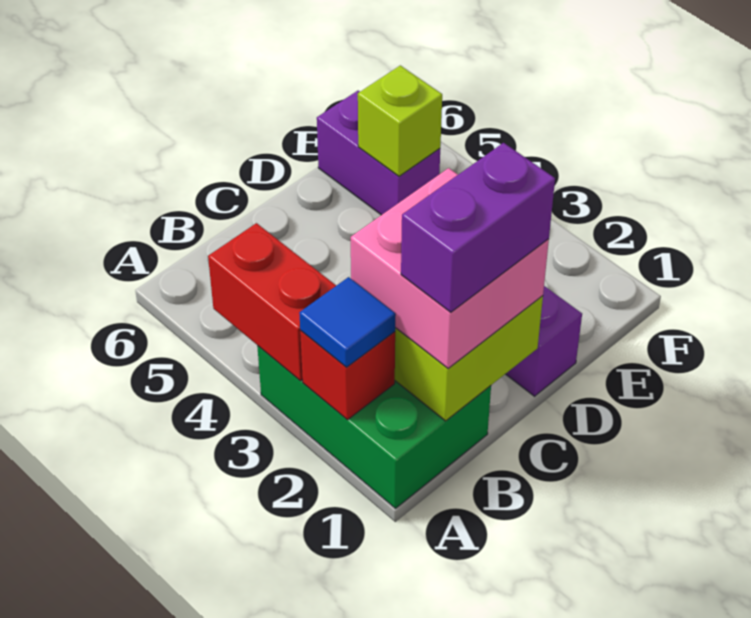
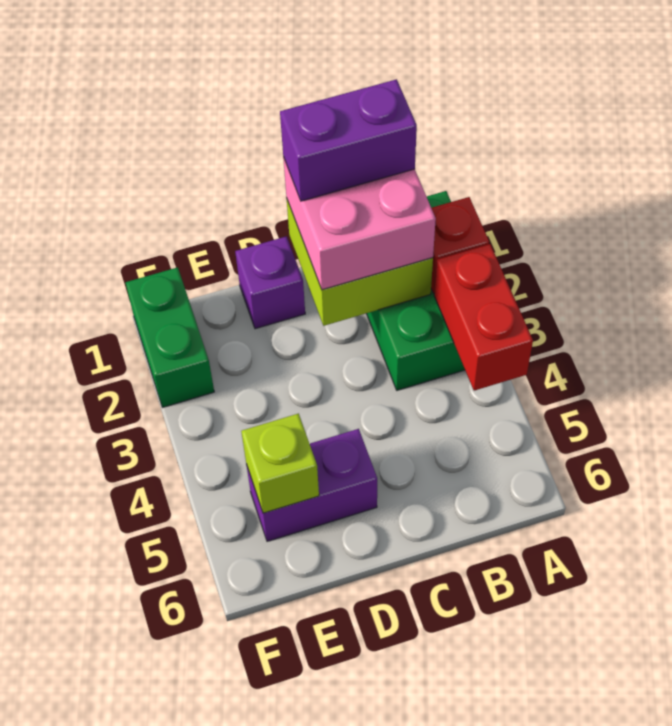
blue 1x1 tile [299,277,396,367] -> none
purple 1x2 brick [317,91,440,215] -> purple 1x2 brick turned to [246,429,377,541]
none -> green 1x2 brick [125,267,214,407]

